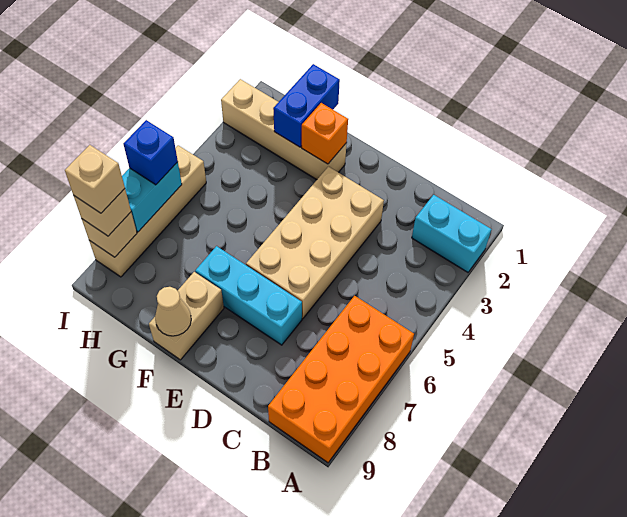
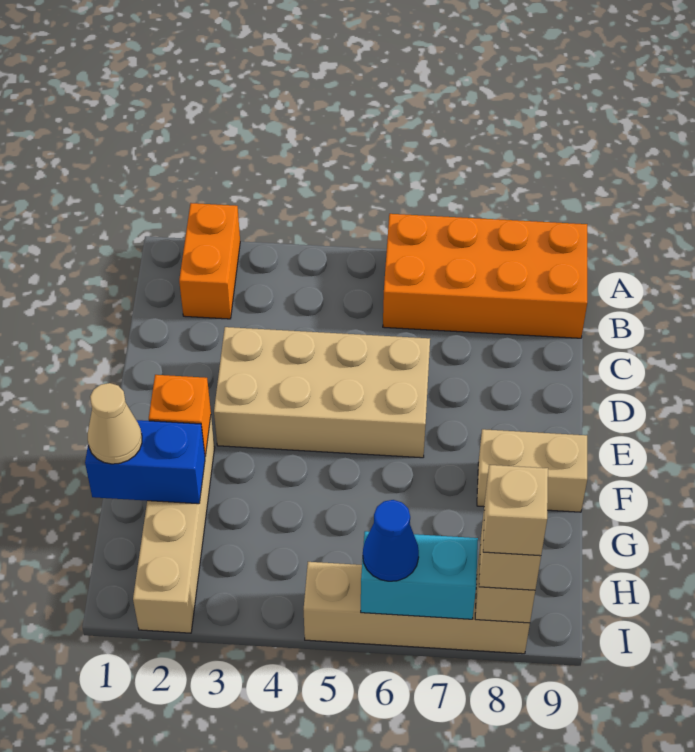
cyan 1x2 brick [412,195,491,272] -> orange 1x2 brick [179,203,240,319]
cyan 1x3 brick [195,246,302,345] -> none
tan 1x1 cone [155,287,191,336] -> tan 1x1 cone moved to [88,383,142,464]
blue 1x1 brick [123,120,178,185] -> blue 1x1 cone [363,500,419,581]

